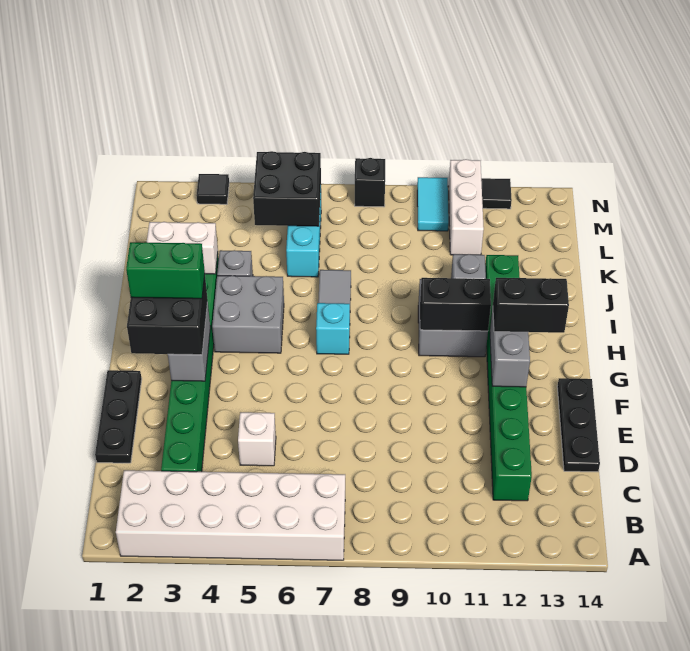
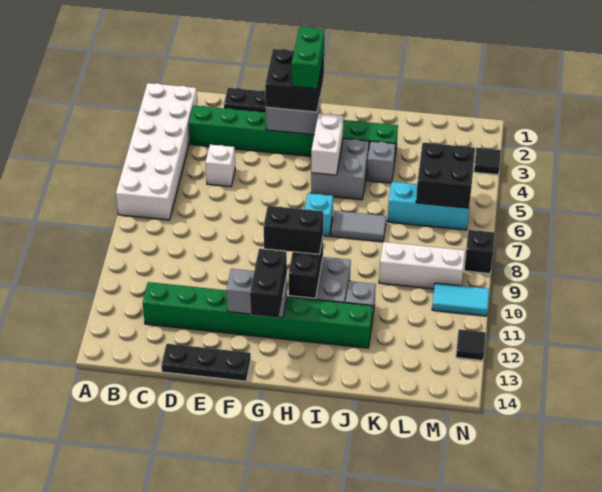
none -> black 1x2 brick [264,206,323,254]
white 1x2 brick [147,222,218,274] -> white 1x2 brick moved to [311,113,344,175]
white 1x3 brick [448,159,484,255] -> white 1x3 brick moved to [379,242,465,289]

